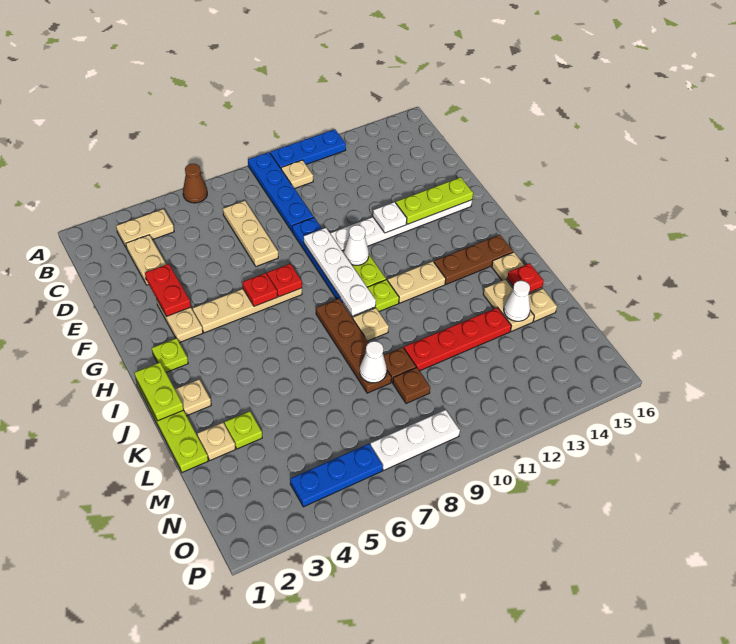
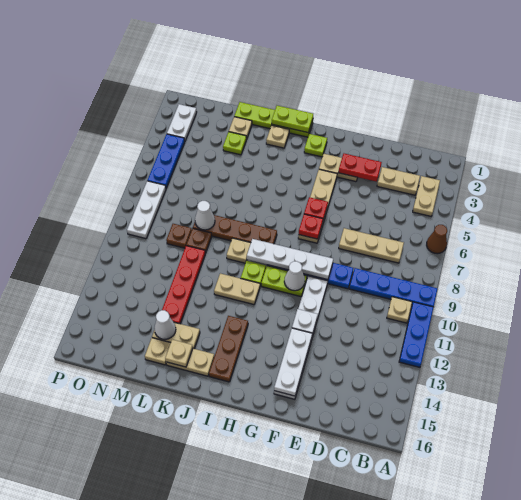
lime 1x3 plate [396,177,473,224] -> white 1x3 plate [274,328,312,396]
tan 1x2 plate [388,261,446,303] -> tan 1x2 plate turned to [214,273,260,305]
red 1x1 plate [507,263,544,293] -> tan 1x1 plate [165,339,193,367]
none -> white 1x2 plate [167,104,197,141]

